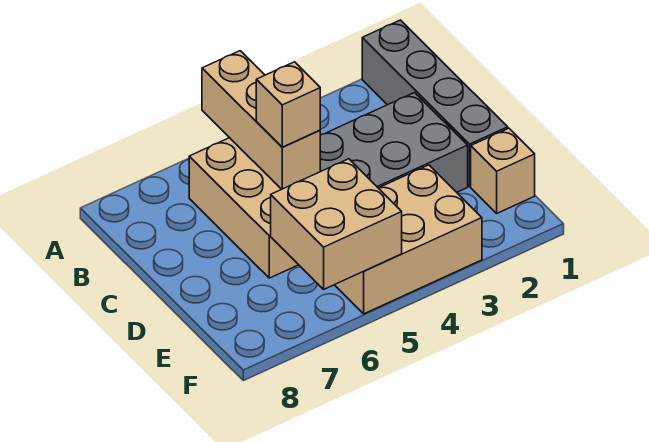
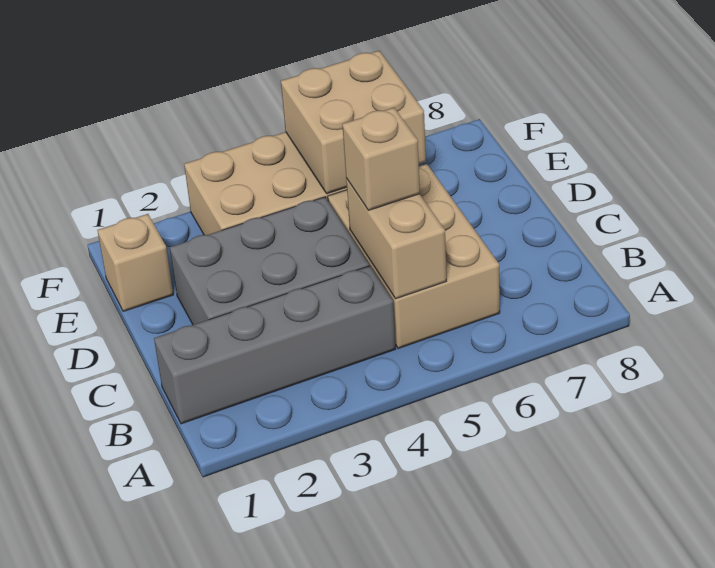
grey 1x4 brick [362,20,508,186] -> grey 1x4 brick turned to [154,266,395,424]
tan 1x3 brick [202,51,320,189] -> tan 1x2 brick [346,178,446,299]

